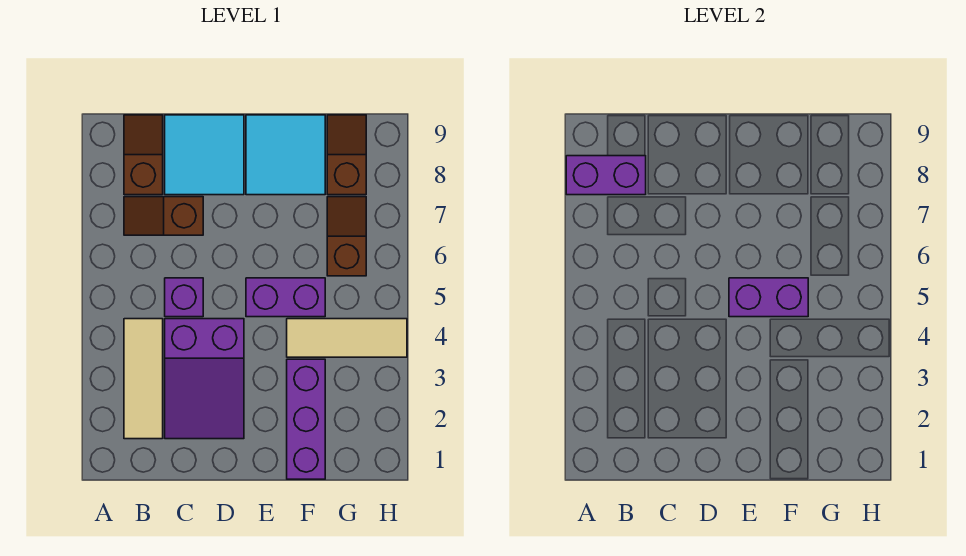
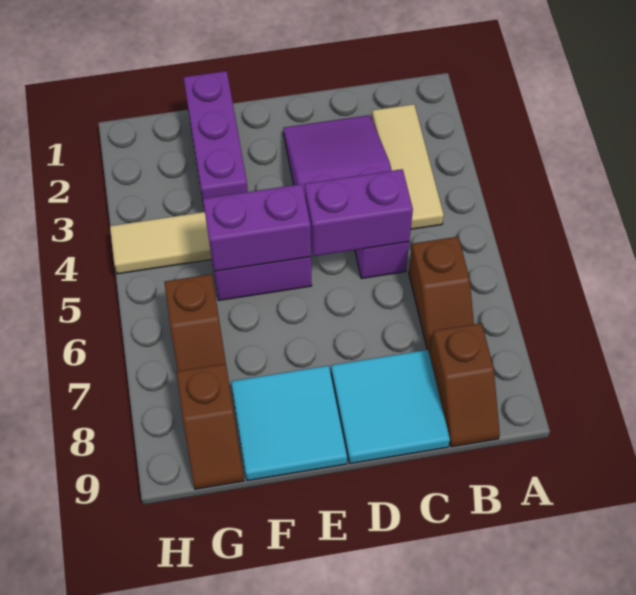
purple 1x2 brick [566,156,646,195] -> purple 1x2 brick moved to [305,169,413,256]
brown 1x2 slope [124,197,203,235] -> brown 1x2 slope turned to [409,237,474,355]

